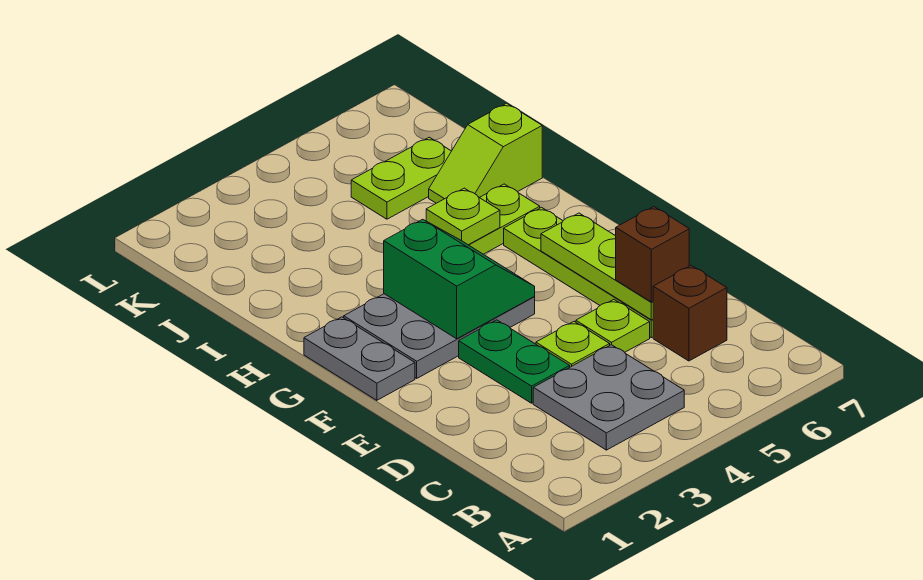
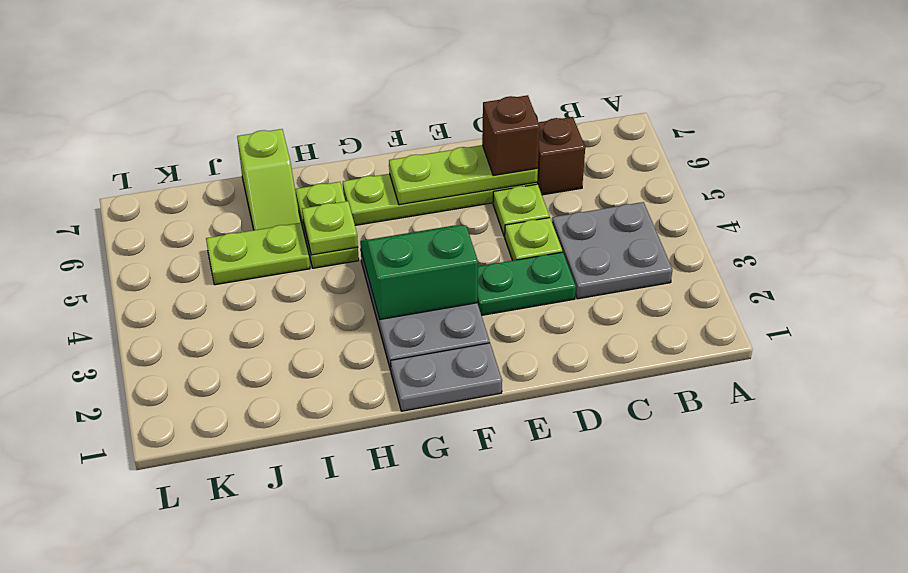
lime 1x2 plate [351,137,451,219] -> lime 1x2 plate turned to [206,223,310,285]

